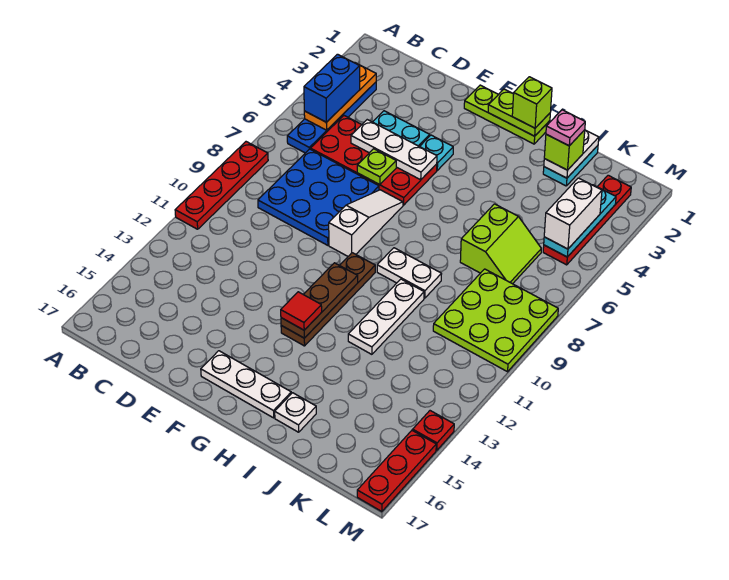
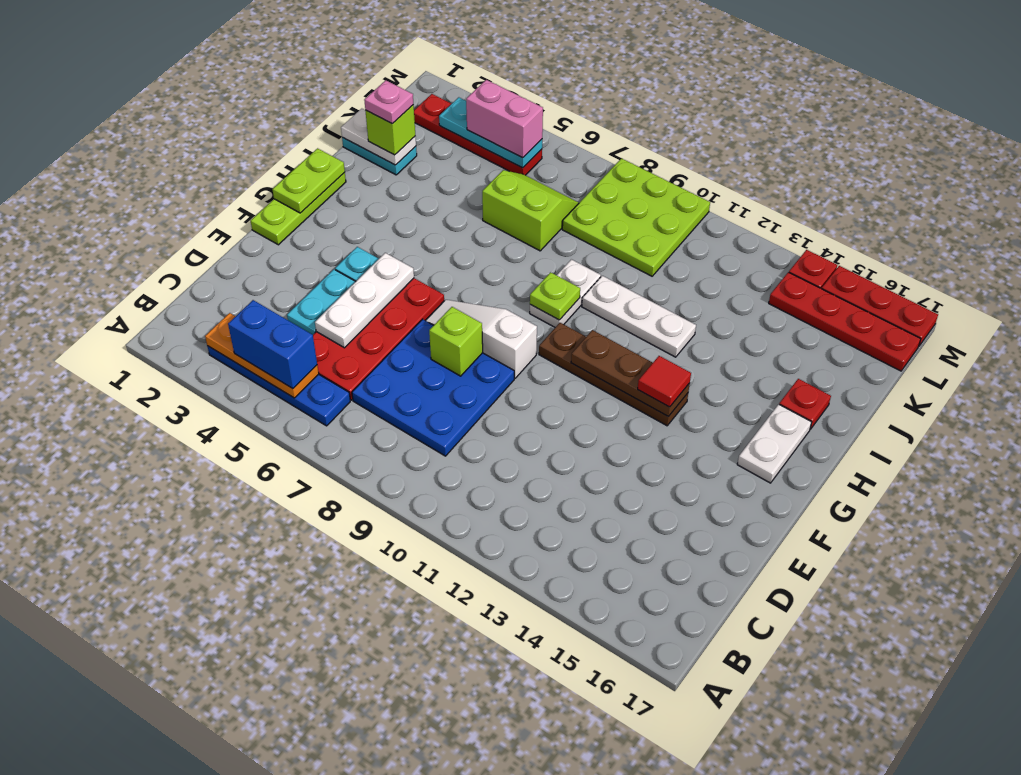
red 1x4 plate [175,142,268,229] -> red 1x4 plate moved to [769,272,921,371]
lime 1x1 plate [357,149,396,185] -> lime 1x1 plate moved to [530,272,580,320]
white 1x3 plate [201,351,291,418] -> white 1x2 plate [737,404,811,483]
lime 1x1 brick [512,77,552,128] -> lime 1x1 brick moved to [429,307,483,376]
white 1x1 plate [275,393,316,432] -> red 1x1 plate [779,379,831,429]
white 1x2 brick [544,178,602,249] -> pink 1x2 brick [466,80,543,158]

